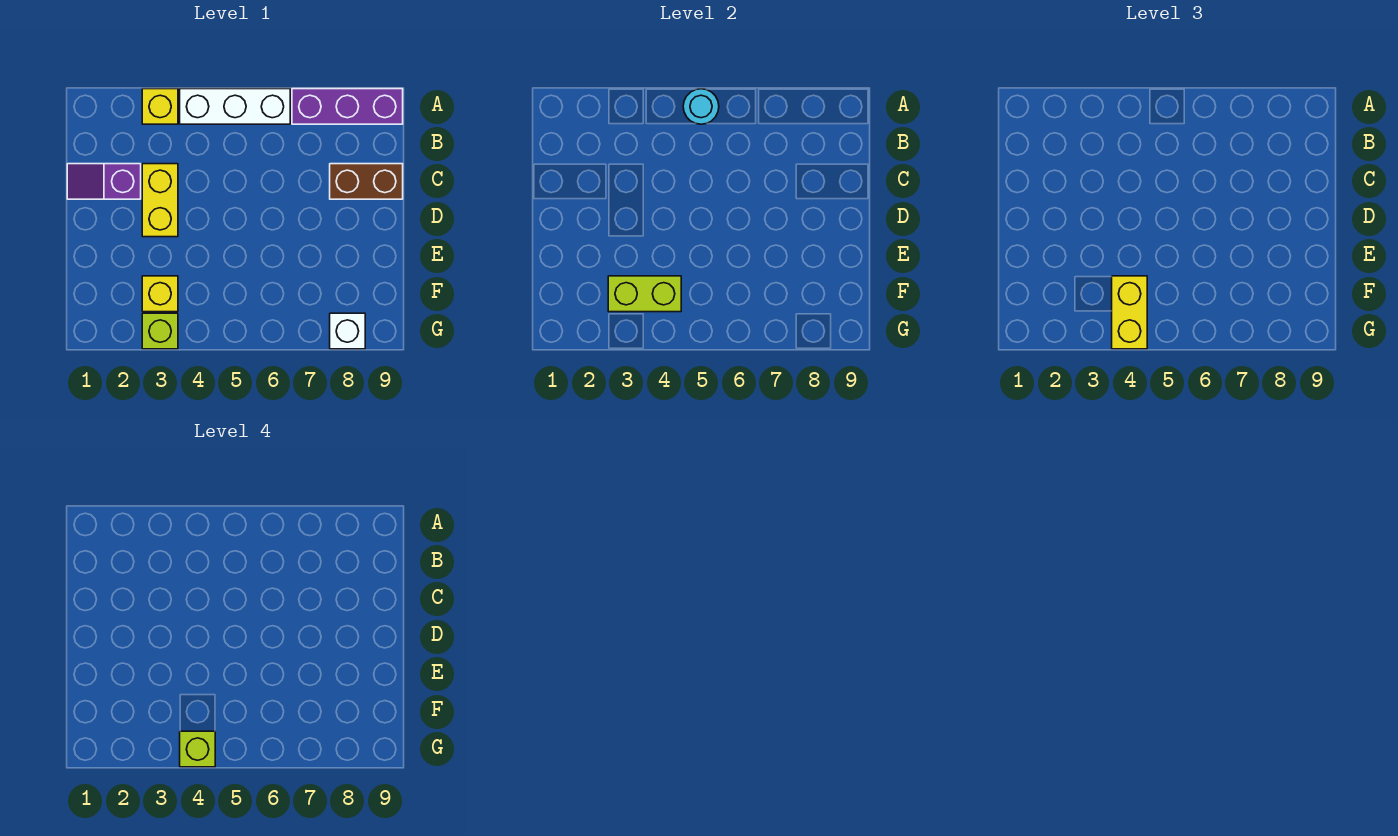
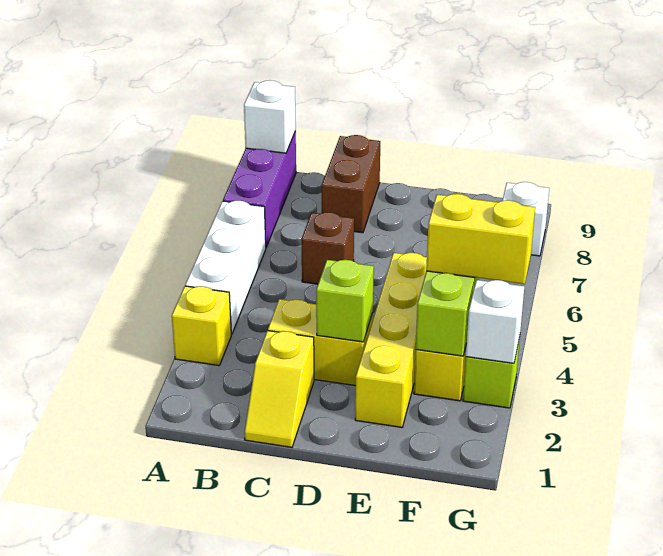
cyan 1x1 round brick [683,89,719,124] -> none
none -> white 1x1 brick [244,80,296,153]
purple 1x2 slope [67,164,141,199] -> yellow 1x2 slope [245,331,314,447]
none -> brown 1x1 brick [301,212,354,284]
none -> yellow 1x4 brick [355,253,427,427]
none -> white 1x1 brick [466,280,524,363]
lime 1x1 brick [180,731,215,767] -> lime 1x1 brick moved to [316,260,374,342]

